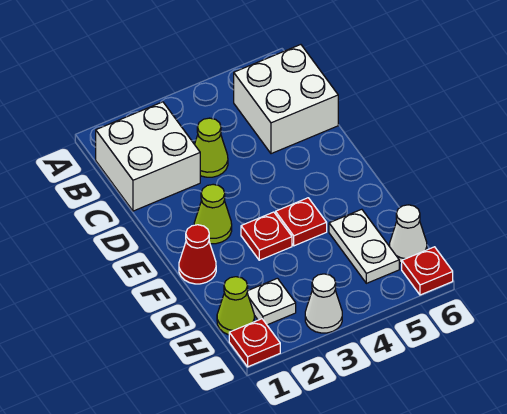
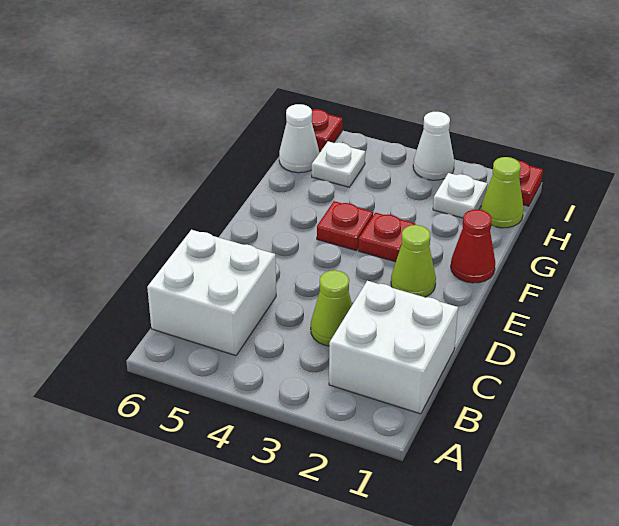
white 1x2 plate [329,209,399,283] -> white 1x1 plate [312,141,365,187]

